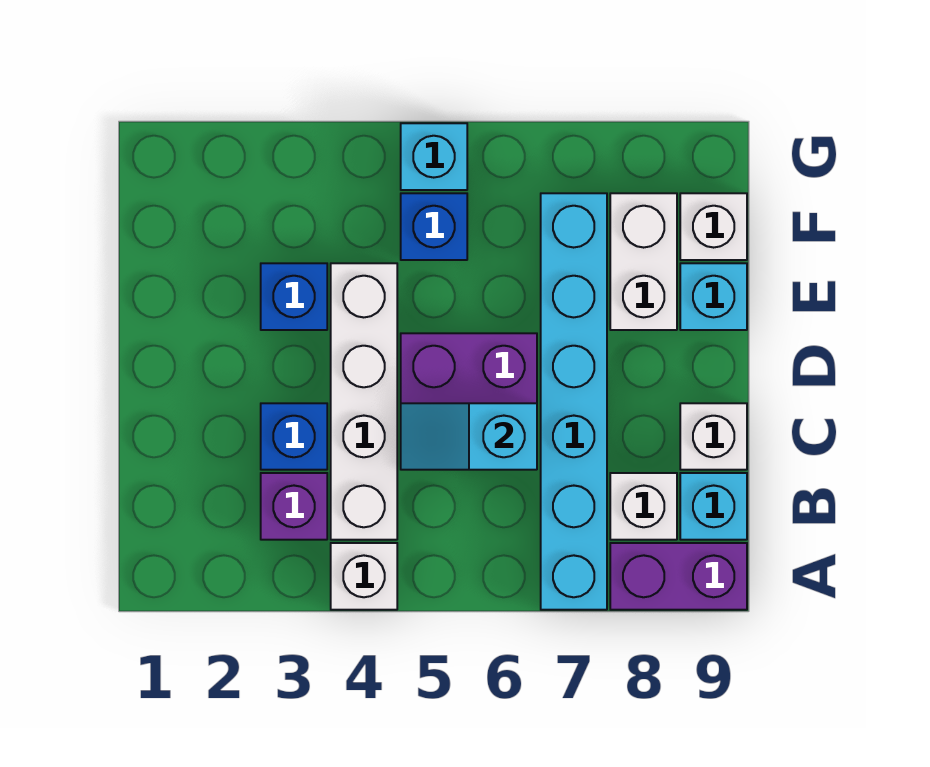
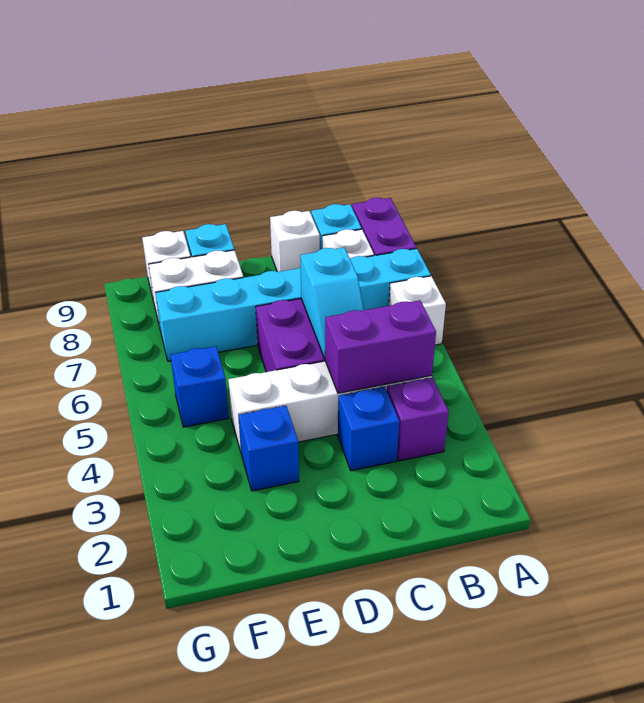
white 1x1 brick [331,543,397,610] -> white 1x1 brick moved to [389,276,446,345]
none -> purple 1x2 brick [325,300,436,393]
cyan 1x1 brick [401,123,467,190] -> none

